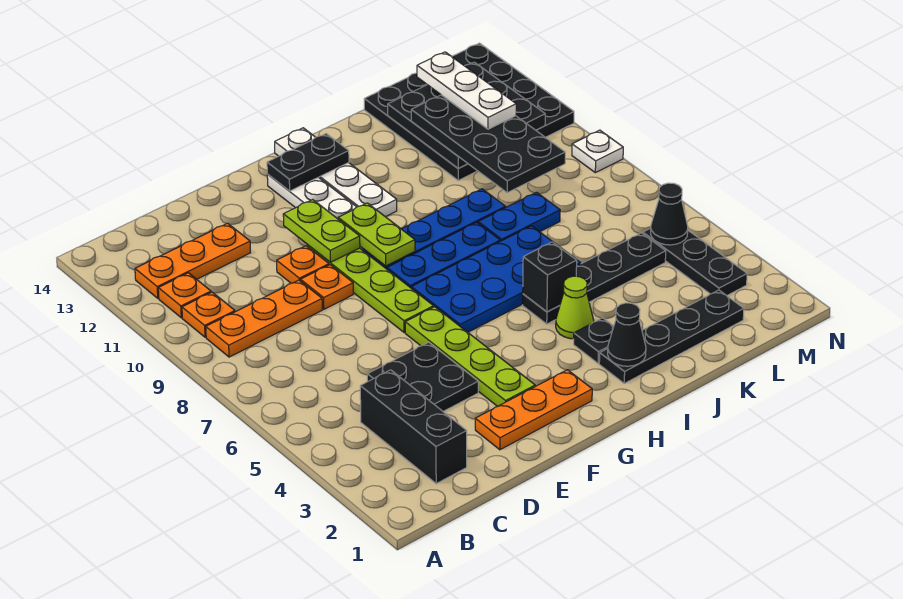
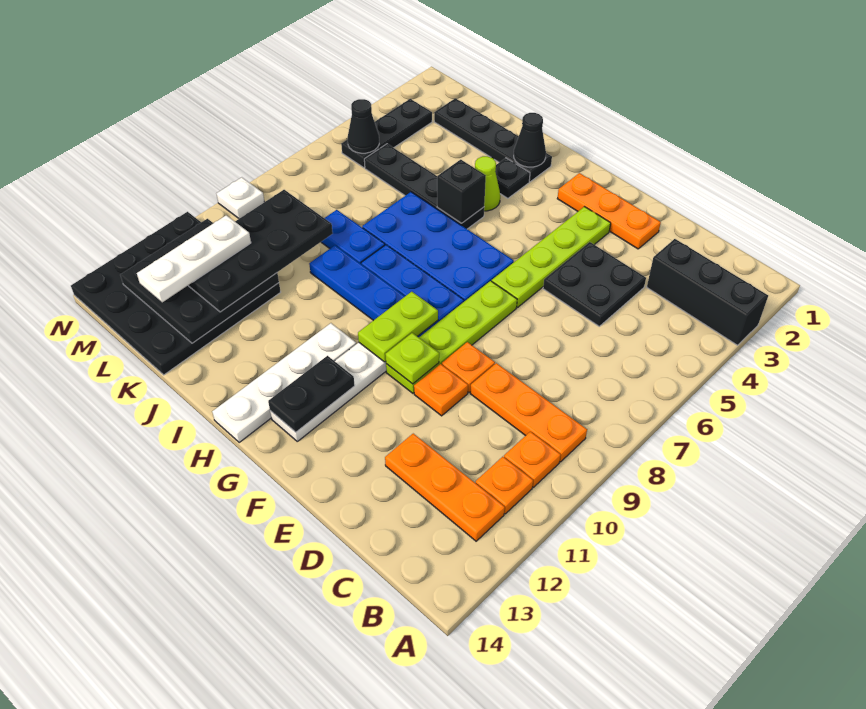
black 1x3 brick [360,370,467,484] -> black 1x3 brick turned to [647,239,768,345]
lime 1x2 plate [283,200,360,262] -> lime 1x1 plate [385,333,439,384]
black 1x2 plate [267,134,349,191] -> black 1x2 plate turned to [268,356,355,432]

